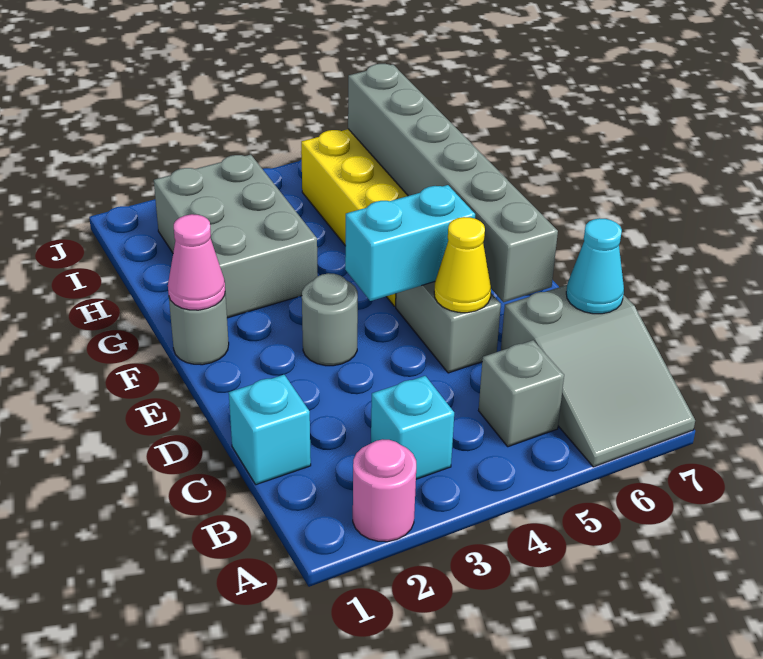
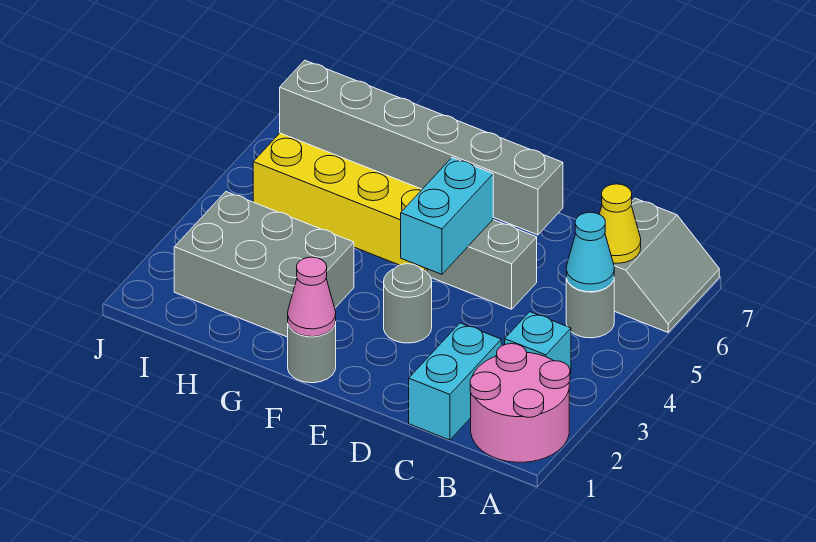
pink 1x1 round brick [353,439,416,542] -> pink 2x2 round brick [470,344,570,462]
grey 2x3 slope [501,285,695,467] -> grey 2x2 slope [614,198,719,332]
grey 1x1 brick [479,340,564,447] -> grey 1x1 round brick [566,279,614,338]
cyan 1x1 brick [229,375,311,485] -> cyan 1x2 brick [409,323,501,440]
cyan 1x1 cone [566,218,624,314] -> cyan 1x1 cone moved to [566,212,614,292]
yellow 1x1 cone [434,217,491,313] -> yellow 1x1 cone moved to [599,184,641,263]

